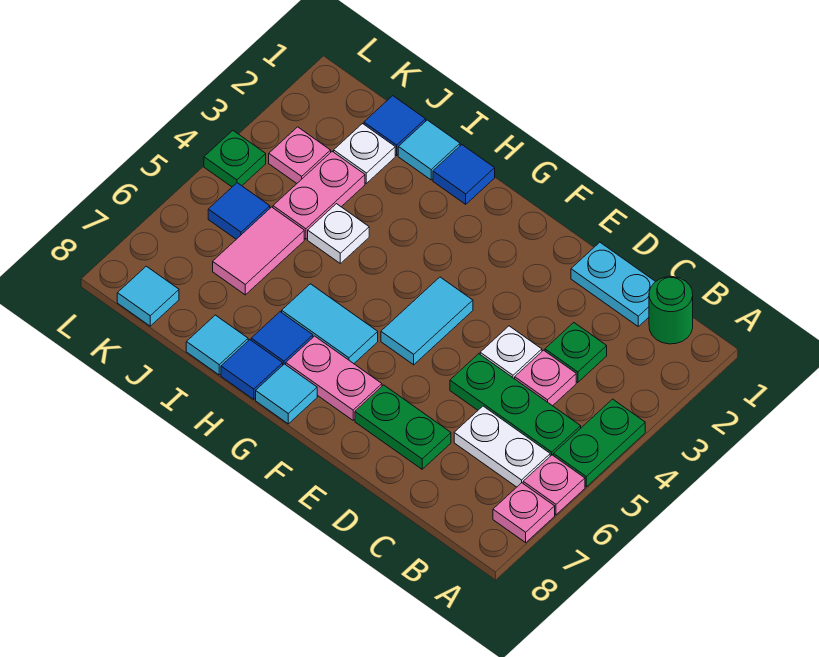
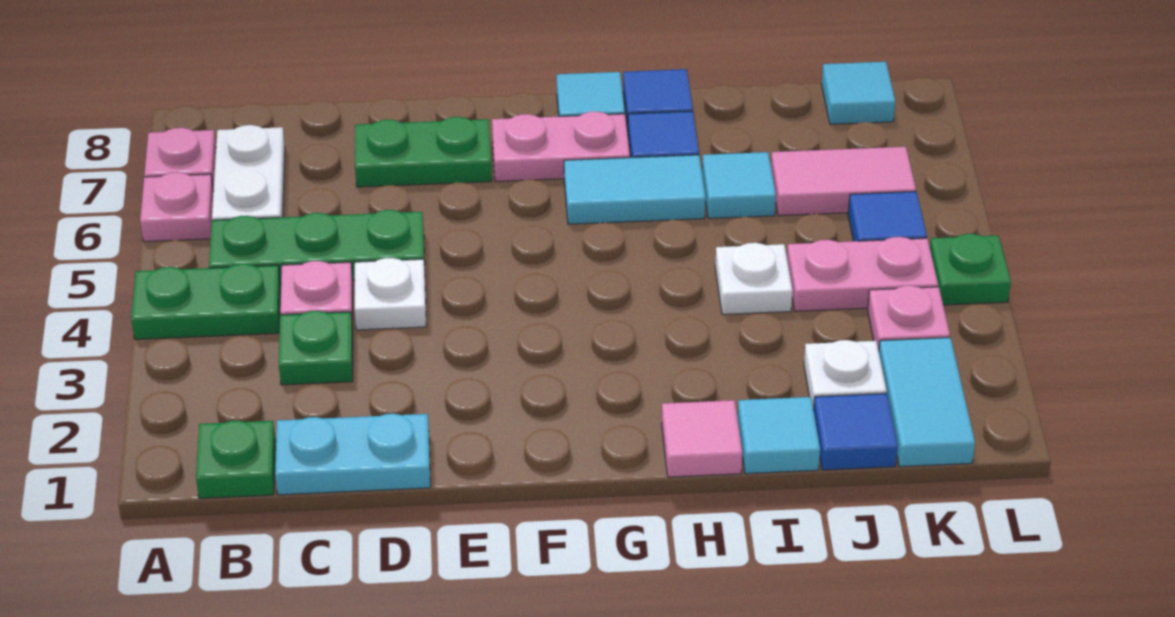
green 1x2 plate [553,399,645,487] -> green 1x2 plate turned to [131,264,281,339]
green 1x1 round brick [649,277,693,344] -> green 1x1 plate [196,421,275,498]
white 1x2 plate [454,406,550,487] -> white 1x2 plate turned to [212,125,285,220]
cyan 1x2 tile [381,277,473,365] -> cyan 1x2 tile moved to [879,338,975,467]
blue 1x1 tile [433,145,495,204] -> pink 1x1 tile [662,400,742,477]
cyan 1x1 tile [186,315,248,375] -> cyan 1x1 tile moved to [702,152,776,218]
pink 1x2 plate [273,151,365,239] -> pink 1x2 plate turned to [787,237,938,311]
pink 1x2 tile [213,207,304,295] -> pink 1x2 tile turned to [771,147,916,216]

